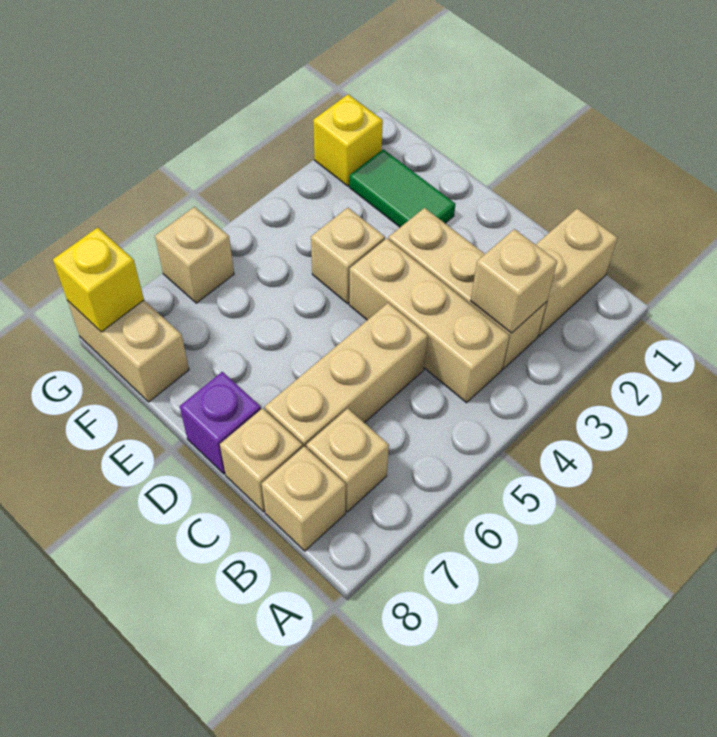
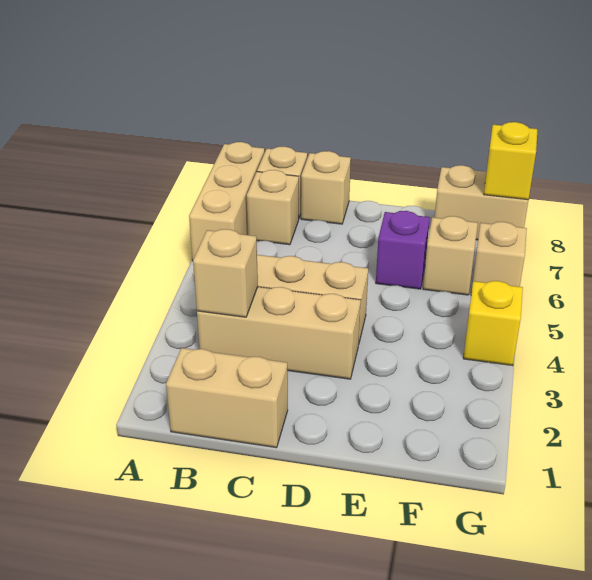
tan 1x2 brick [536,208,618,336] -> tan 1x2 brick turned to [166,348,288,448]
tan 1x3 brick [265,303,428,448] -> tan 1x3 brick moved to [189,142,265,261]
purple 1x1 brick [180,372,261,474] -> purple 1x1 brick moved to [376,211,430,289]
green 1x2 tile [349,149,455,227] -> none
tan 1x1 brick [311,208,385,304] -> tan 1x1 brick moved to [423,216,478,295]
yellow 1x1 brick [313,94,383,186] -> yellow 1x1 brick moved to [463,281,523,366]

